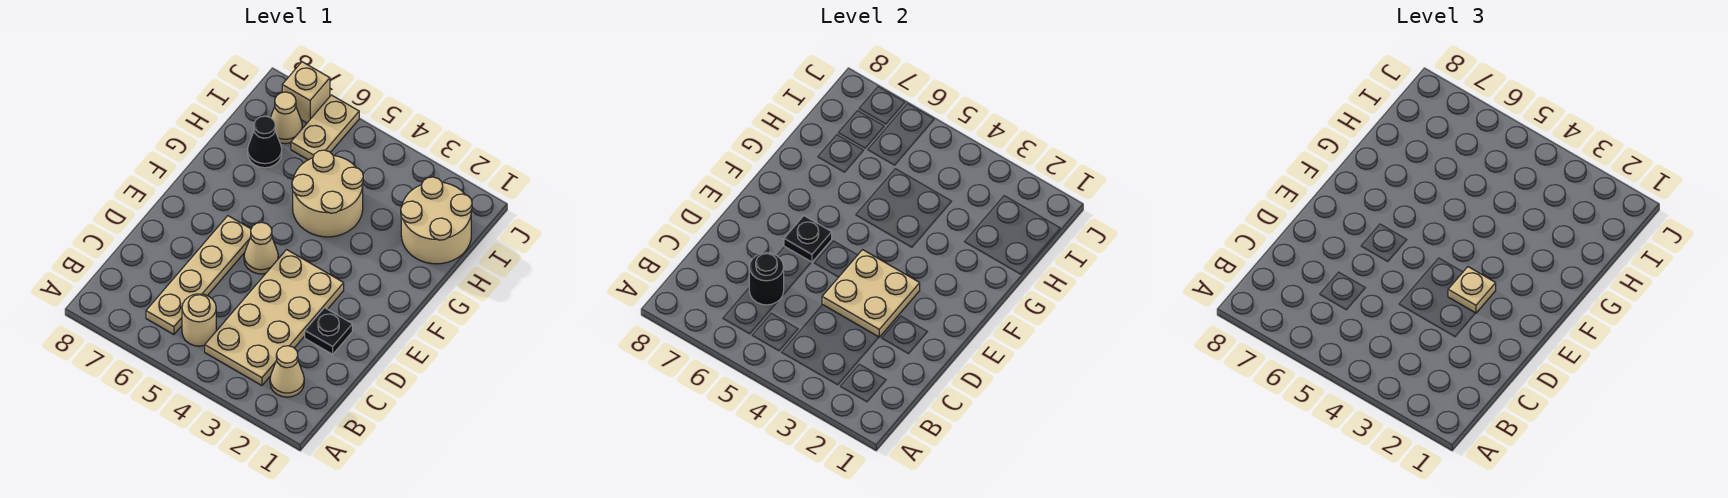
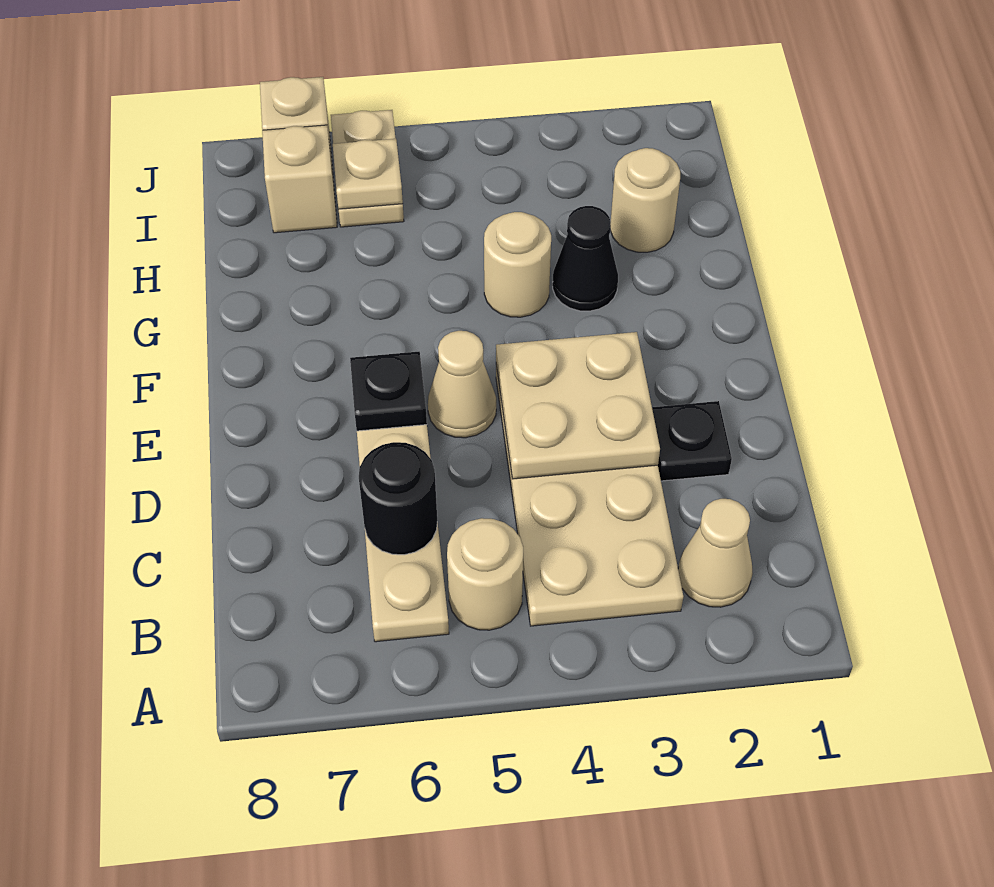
tan 1x1 plate [1448,267,1496,313] -> tan 1x1 plate moved to [333,139,403,209]
tan 2x2 round brick [292,150,363,237] -> tan 1x1 round brick [484,212,551,317]
tan 2x2 round brick [401,177,472,264] -> tan 1x1 round brick [610,148,680,252]
black 1x1 cone [248,116,282,168] -> black 1x1 cone moved to [553,206,618,311]
tan 1x1 cone [270,92,302,144] -> tan 1x1 brick [262,125,337,233]

